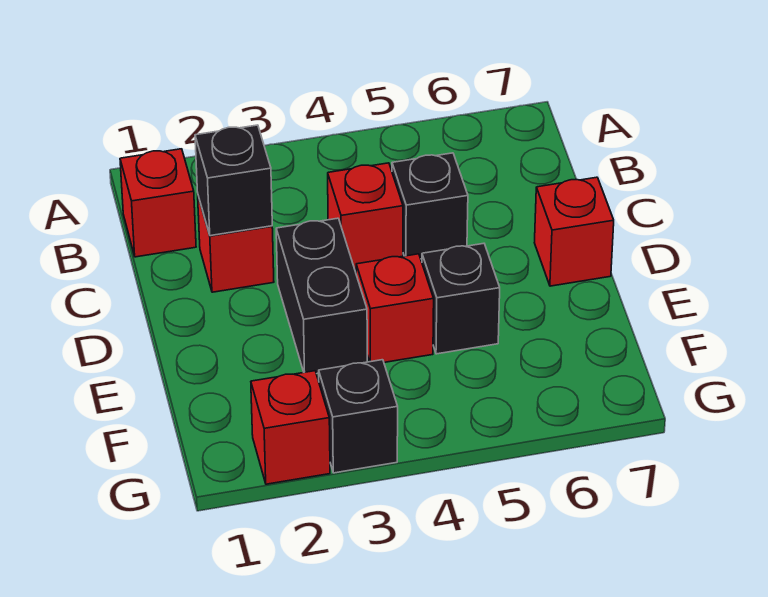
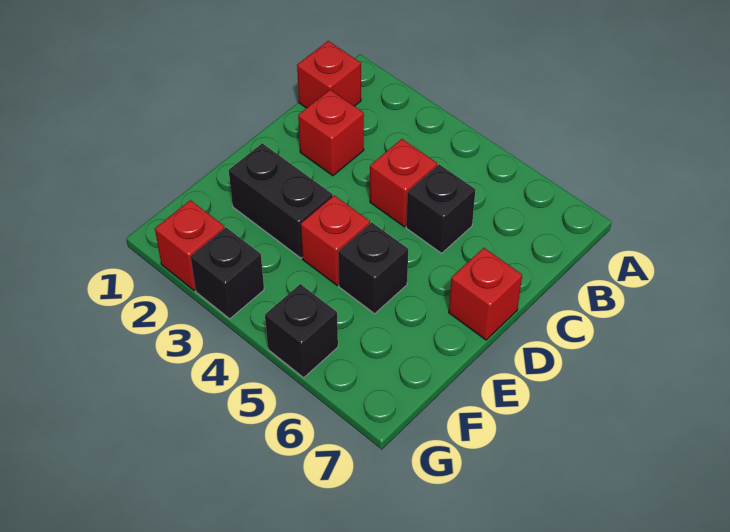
black 1x1 brick [195,125,272,236] -> black 1x1 brick moved to [265,284,338,378]
black 1x2 brick [276,218,367,374] -> black 1x2 brick turned to [229,143,333,258]

